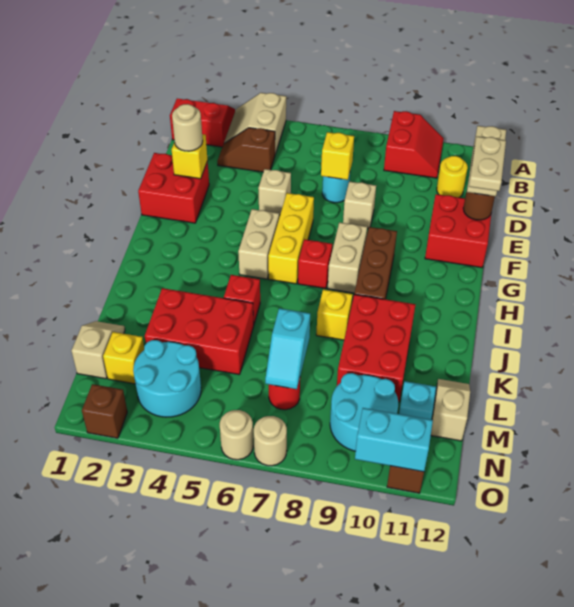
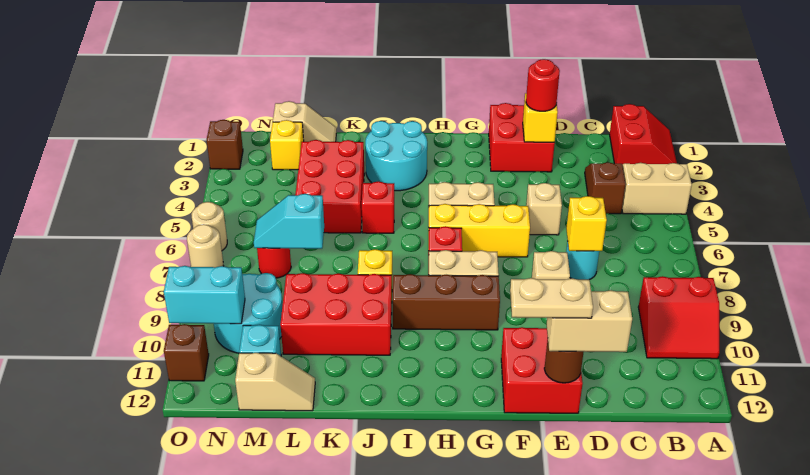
yellow 1x1 round brick [437,156,468,198] -> none
tan 1x1 round brick [172,104,203,151] -> red 1x1 round brick [526,59,560,111]
cyan 2x2 round brick [133,340,201,417] -> cyan 2x2 round brick moved to [365,121,427,191]
cyan 1x2 brick [355,408,433,472] -> cyan 1x2 brick turned to [164,266,245,324]

